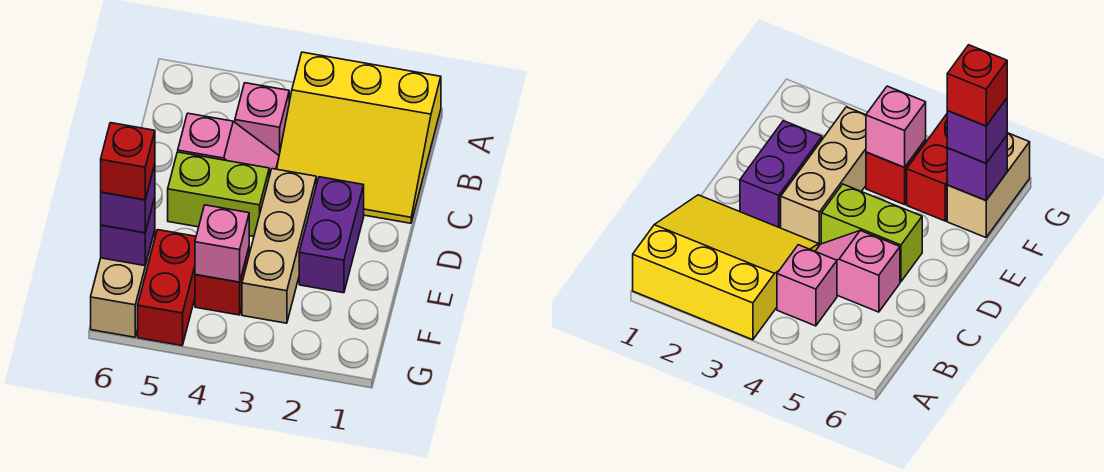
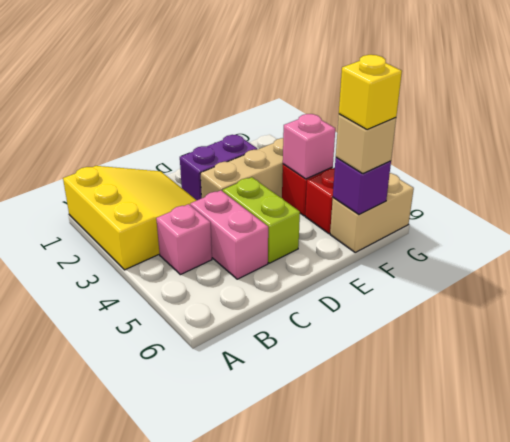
pink 1x2 slope [178,113,279,176] -> pink 1x2 brick [190,190,268,279]
purple 1x1 brick [101,165,155,233] -> tan 1x1 brick [336,114,396,173]
red 1x1 brick [101,123,155,200] -> yellow 1x1 brick [339,55,402,129]

